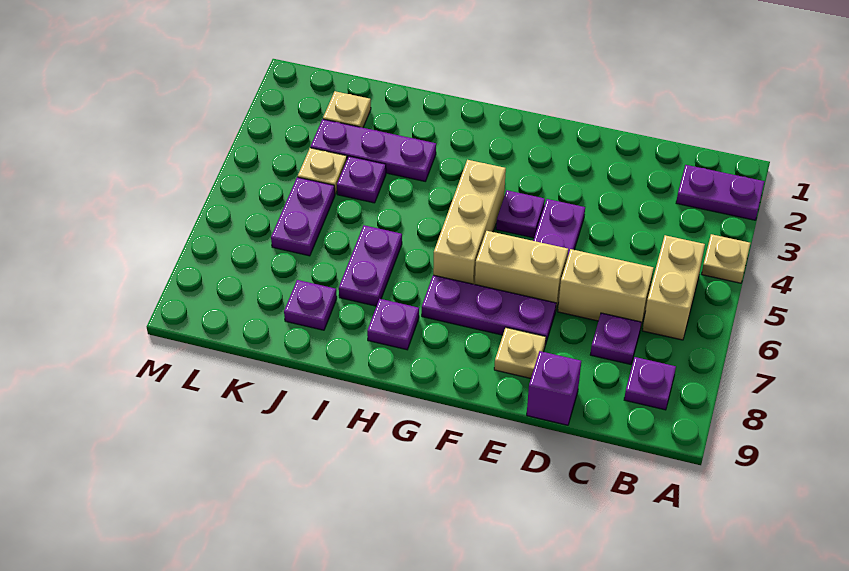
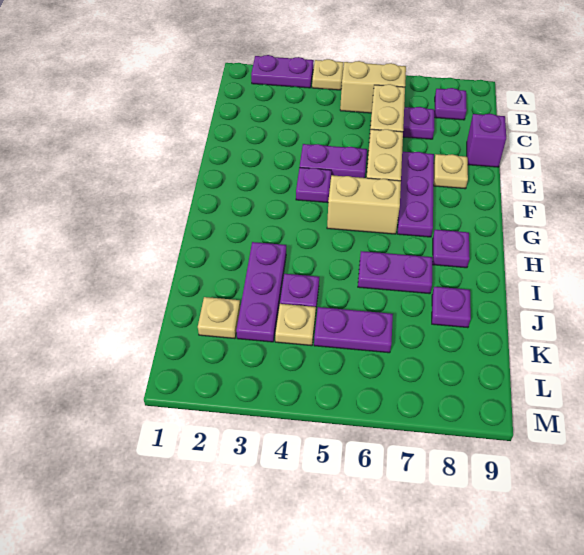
purple 1x2 plate [676,165,765,220] -> purple 1x2 plate turned to [251,55,314,88]
tan 1x3 brick [433,160,506,285] -> tan 1x2 brick [327,175,401,234]

